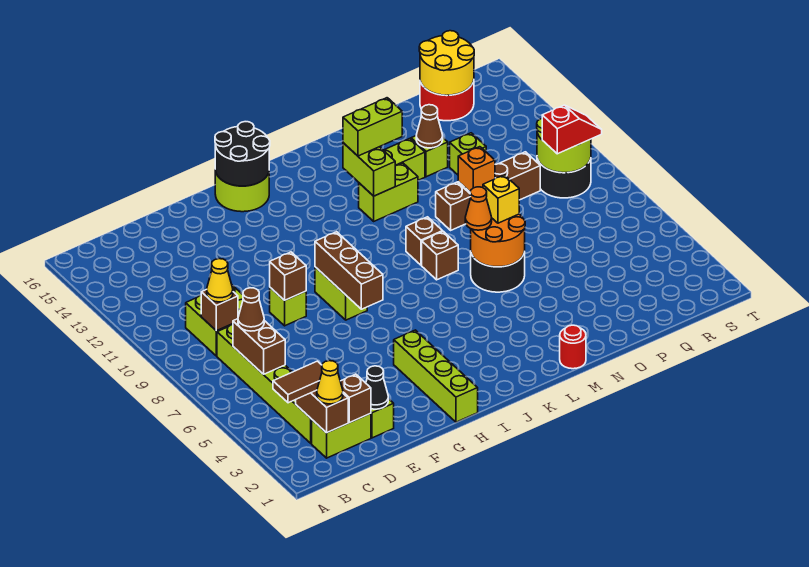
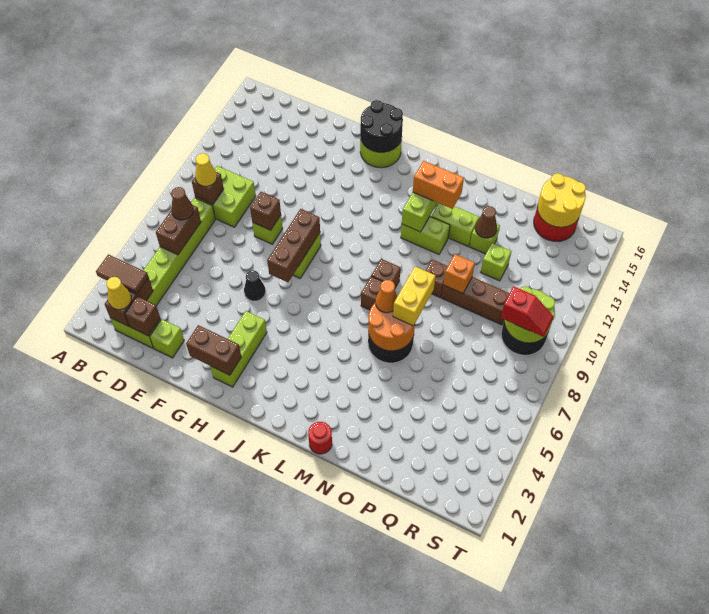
black 1x1 cone [366,366,388,409] -> black 1x1 cone moved to [244,270,266,301]
none -> brown 1x2 brick [186,325,241,375]
lime 1x4 brick [394,330,478,422] -> lime 1x3 brick [211,311,267,387]
lime 1x2 brick [343,98,402,156] -> orange 1x2 brick [413,161,464,209]
yellow 1x1 brick [483,175,519,223] -> yellow 1x2 brick [393,267,436,326]

